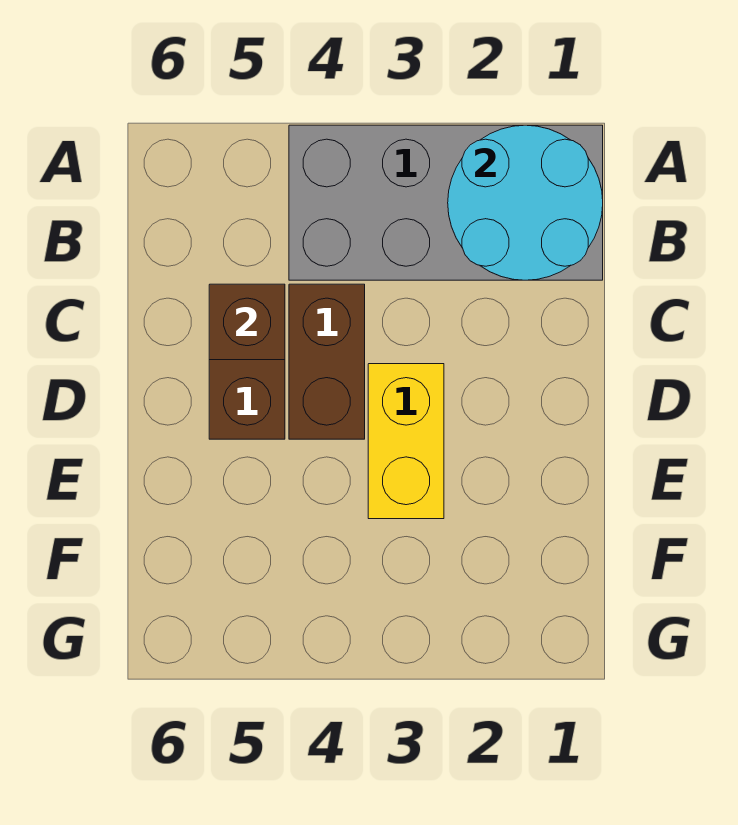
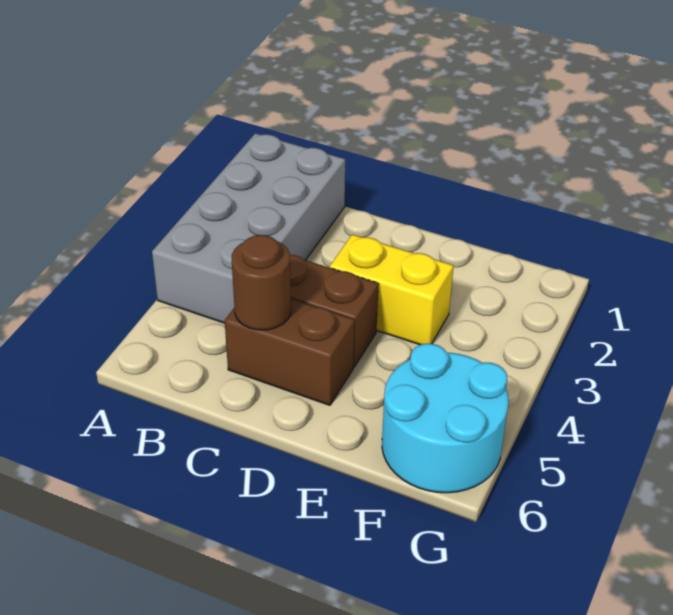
cyan 2x2 round brick [448,125,603,280] -> cyan 2x2 round brick moved to [382,344,509,493]
brown 1x1 brick [209,284,285,360] -> brown 1x1 round brick [232,235,291,330]

